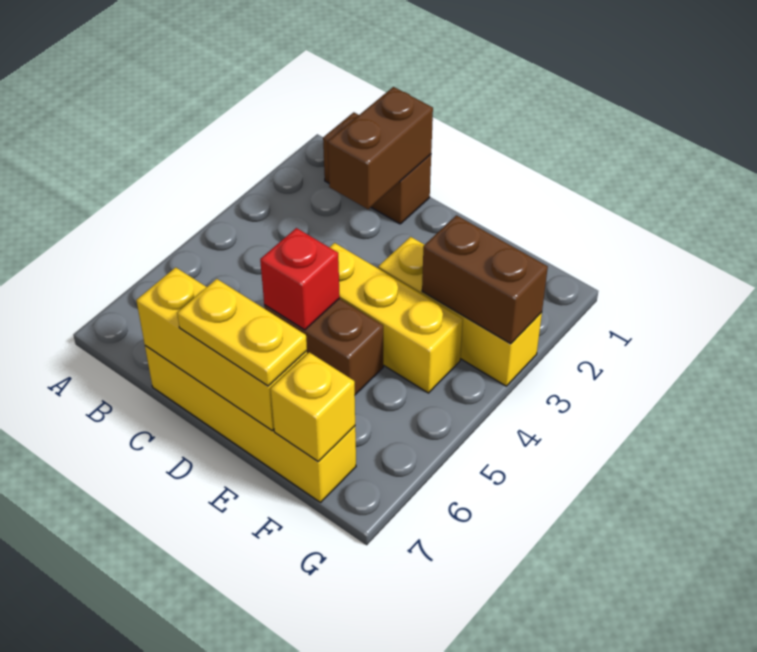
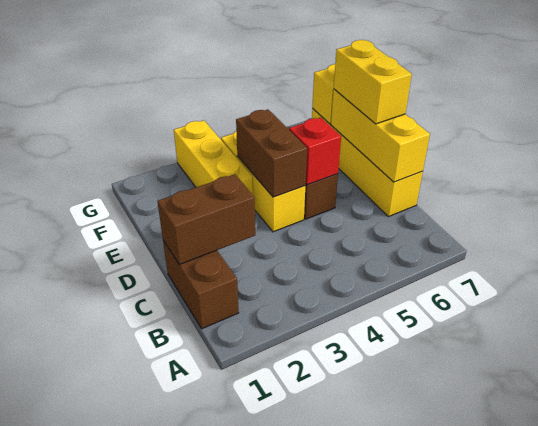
yellow 1x2 plate [177,279,307,386] -> yellow 1x2 brick [334,40,412,124]
brown 1x2 brick [422,215,548,344] -> brown 1x2 brick moved to [236,109,307,197]

